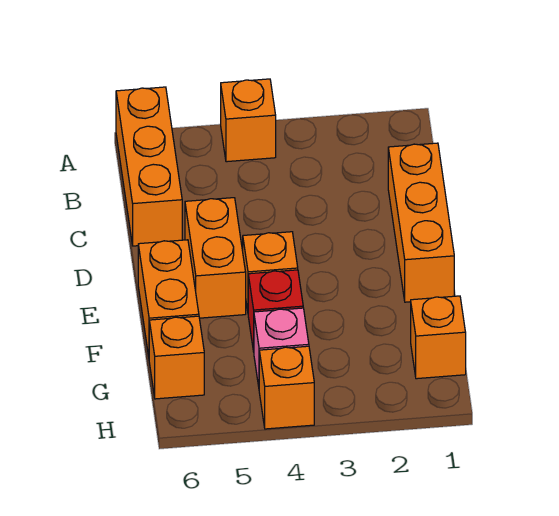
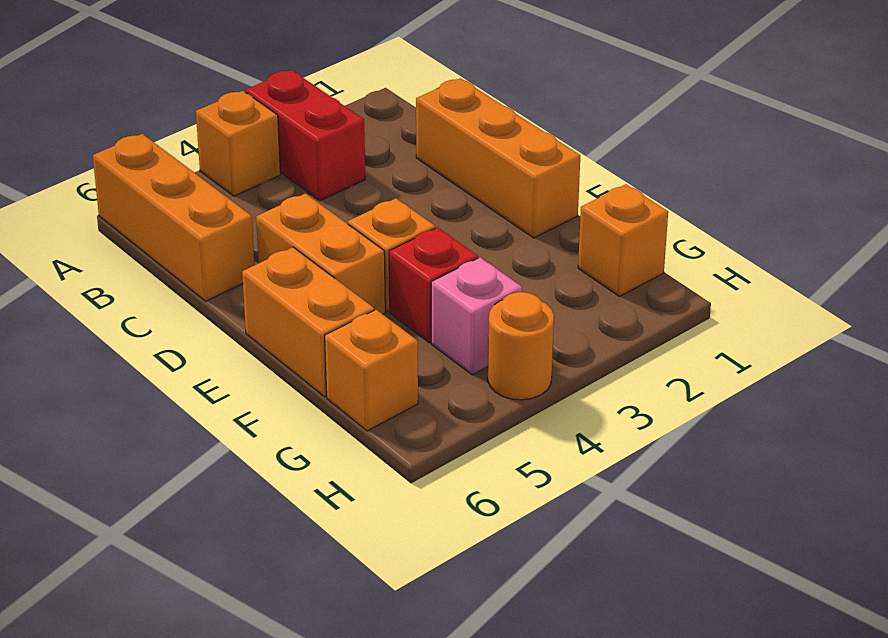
none -> red 1x2 brick [245,70,365,201]
orange 1x1 brick [259,346,314,429] -> orange 1x1 round brick [488,292,554,400]

